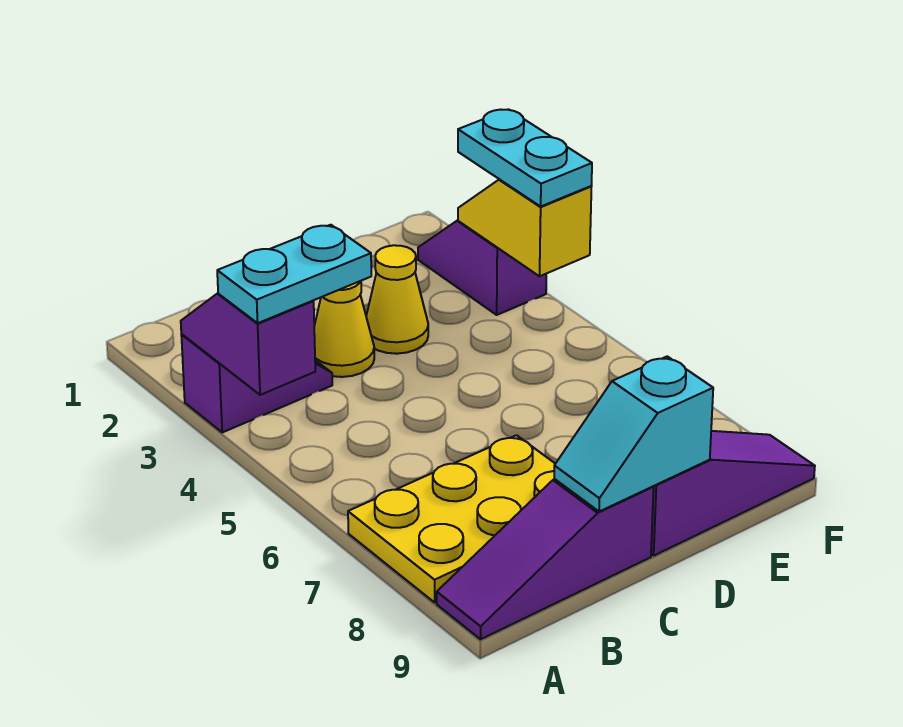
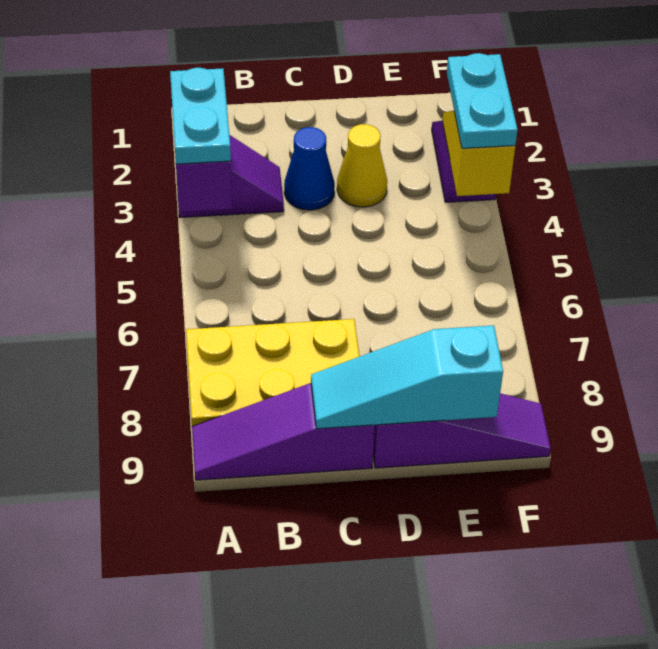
cyan 1x2 plate [217,225,371,323] -> cyan 1x2 plate turned to [170,68,231,164]
yellow 1x1 cone [314,281,374,377] -> blue 1x1 cone [284,127,335,210]
cyan 1x2 slope [554,356,713,512] -> cyan 1x3 slope [311,325,503,429]

